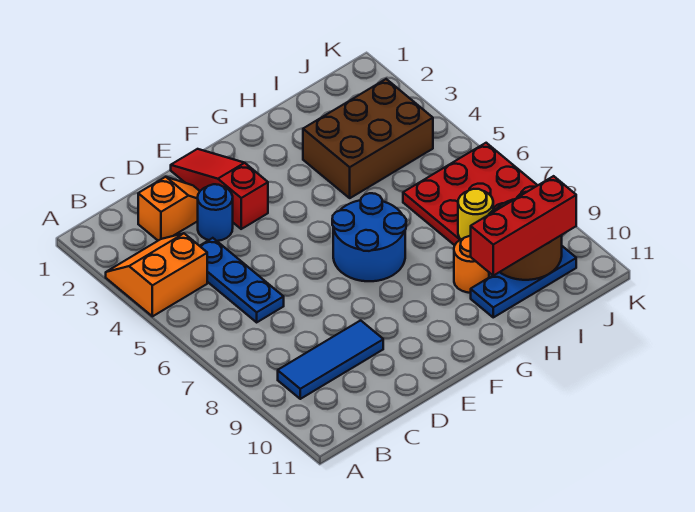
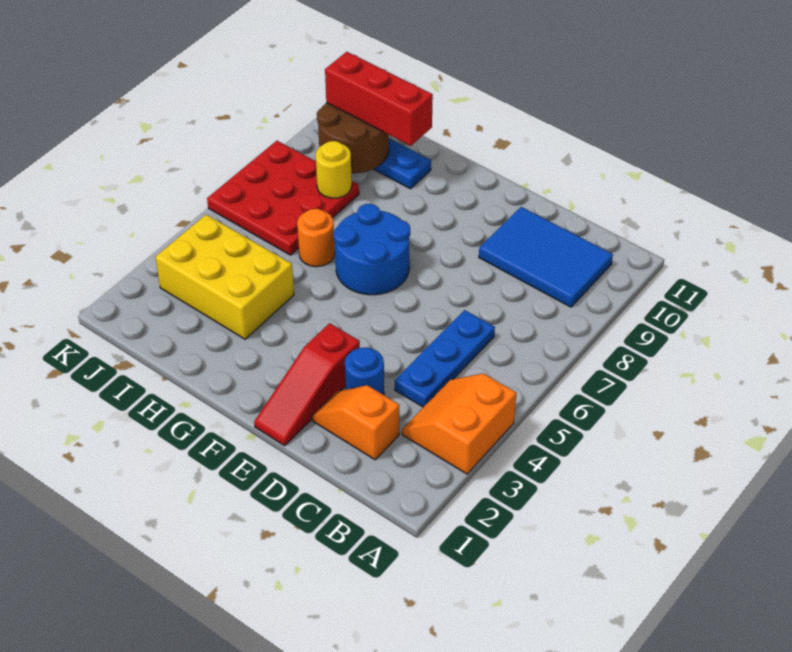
orange 2x2 slope [106,233,207,316] -> orange 2x2 slope turned to [402,373,516,474]
blue 1x3 tile [278,320,383,399] -> blue 2x3 tile [479,207,613,307]
brown 2x3 brick [303,79,433,198] -> yellow 2x3 brick [155,215,294,339]
orange 1x1 round brick [454,236,489,293] -> orange 1x1 round brick moved to [297,209,335,267]

